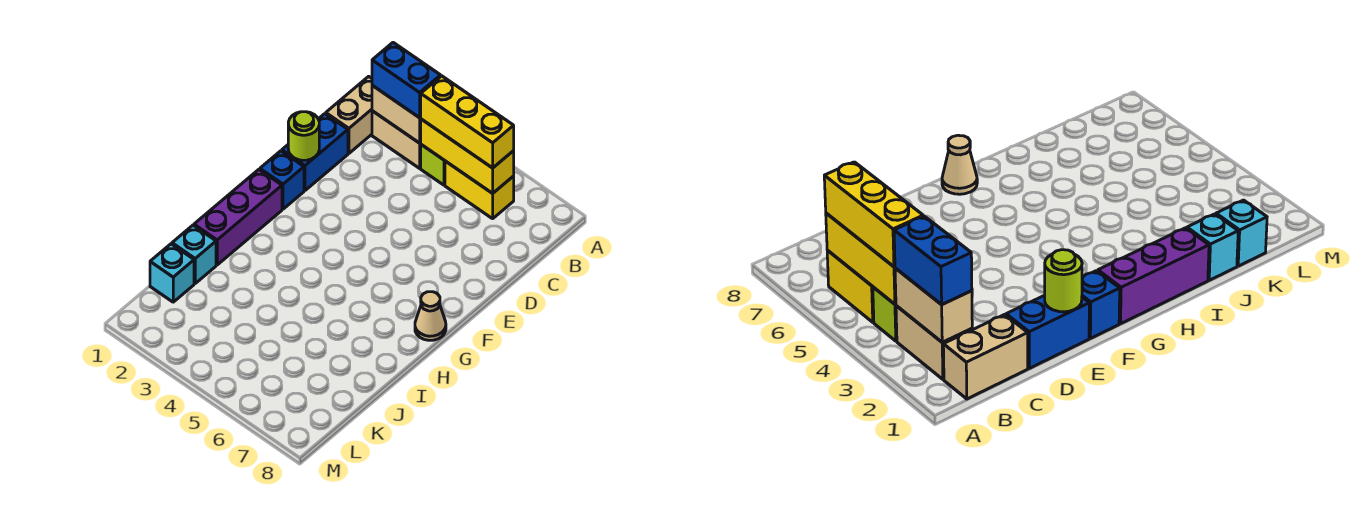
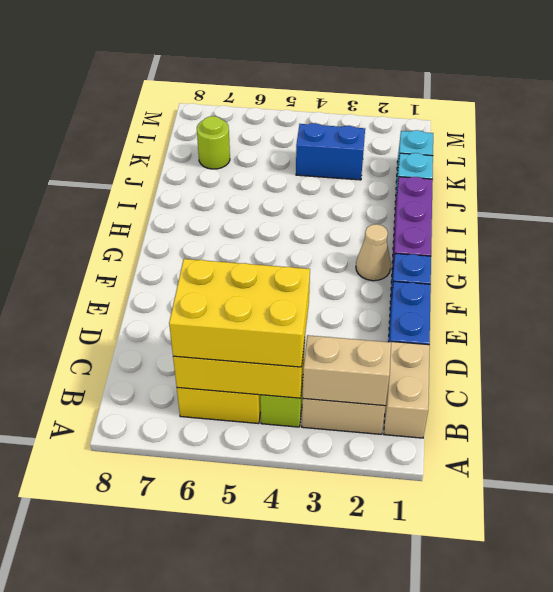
blue 1x2 brick [372,43,441,118] -> blue 1x2 brick moved to [296,123,365,180]
yellow 1x3 brick [421,76,514,168] -> yellow 2x3 brick [169,259,310,367]
lime 1x1 round brick [288,112,319,160] -> lime 1x1 round brick moved to [197,116,230,169]
tan 1x1 cone [415,292,446,340] -> tan 1x1 cone moved to [356,224,391,281]

